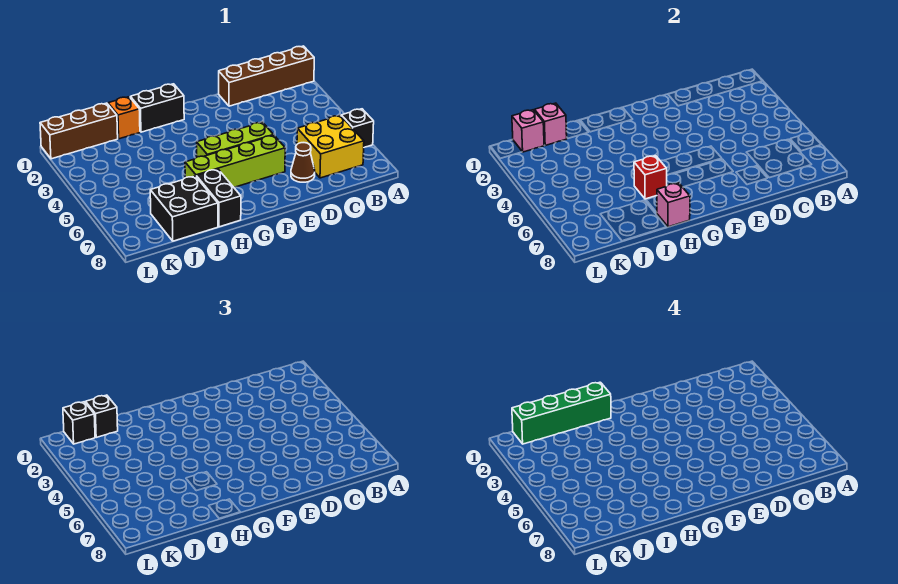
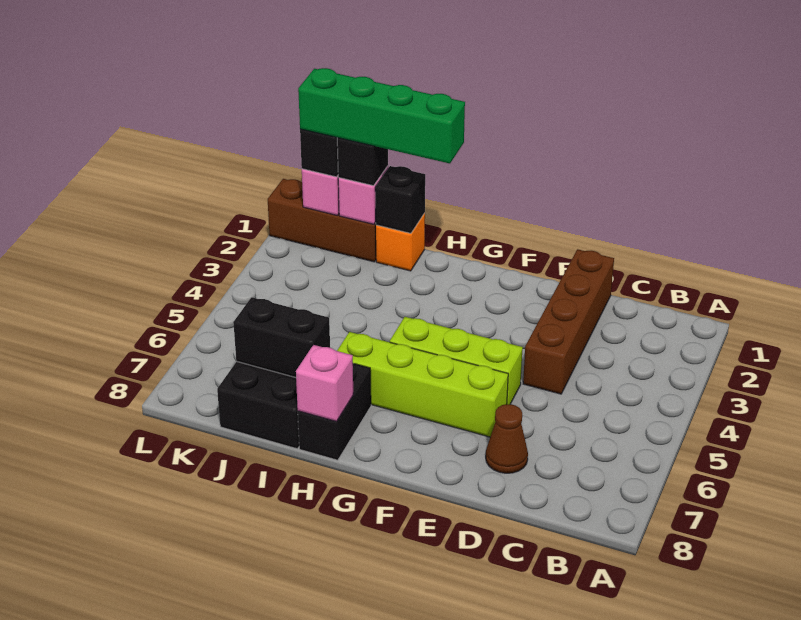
brown 1x4 brick [219,46,314,106] -> brown 1x4 brick turned to [523,249,614,394]
black 1x1 brick [341,109,374,147] -> black 1x1 brick moved to [375,166,425,233]
yellow 2x2 brick [297,115,364,178] -> none
black 1x2 brick [130,84,184,132] -> black 1x2 brick moved to [233,297,330,377]
red 1x1 brick [634,156,667,199] -> none

